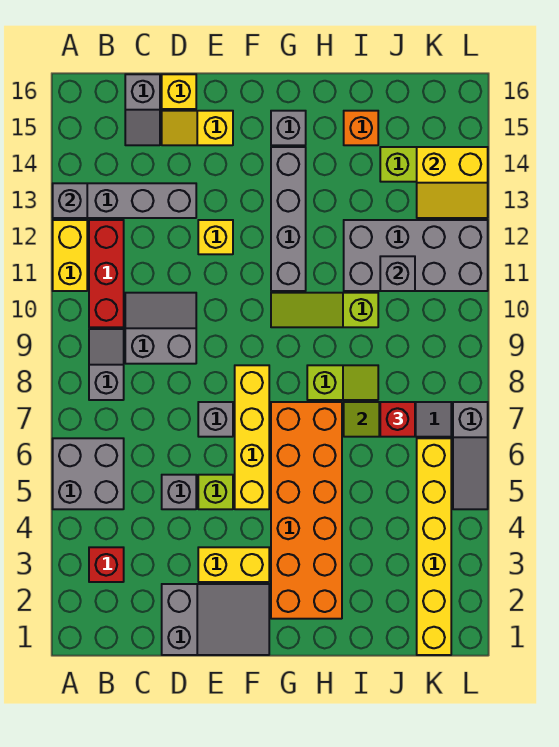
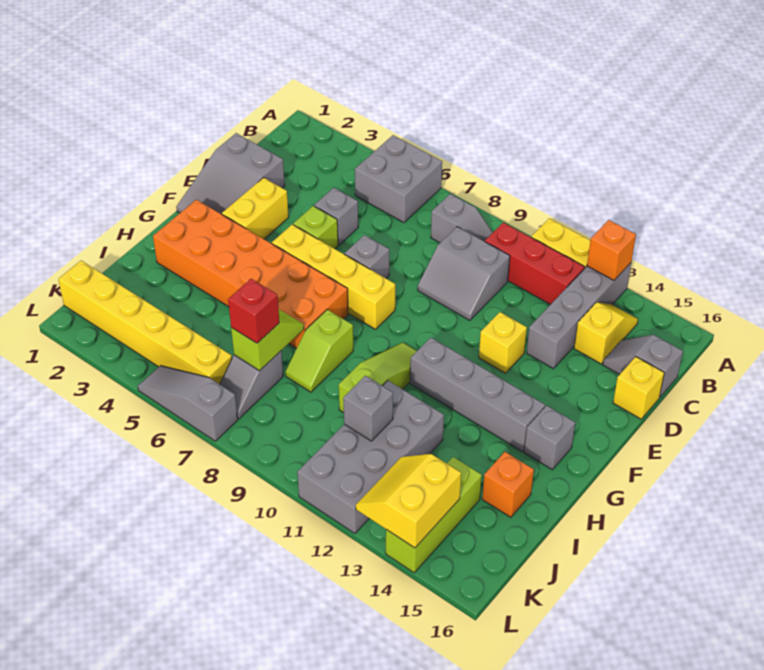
grey 1x1 brick [53,183,87,218] -> orange 1x1 brick [587,220,636,280]
red 1x1 brick [89,547,124,582] -> none
grey 2x2 slope [125,293,196,364] -> grey 2x2 slope turned to [418,227,510,320]
yellow 1x2 slope [162,111,233,145] -> yellow 1x2 slope moved to [574,302,638,364]

